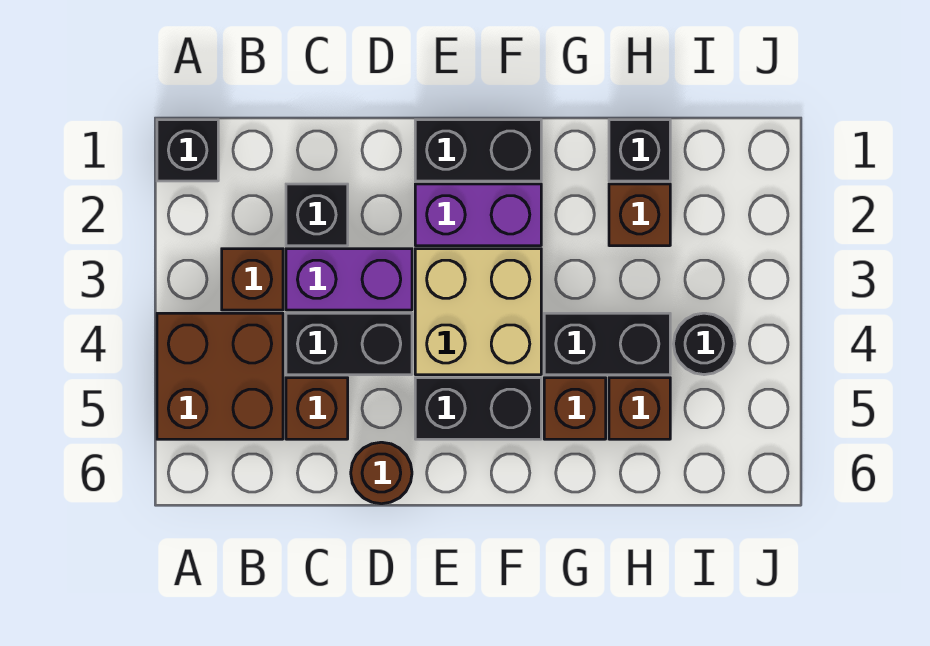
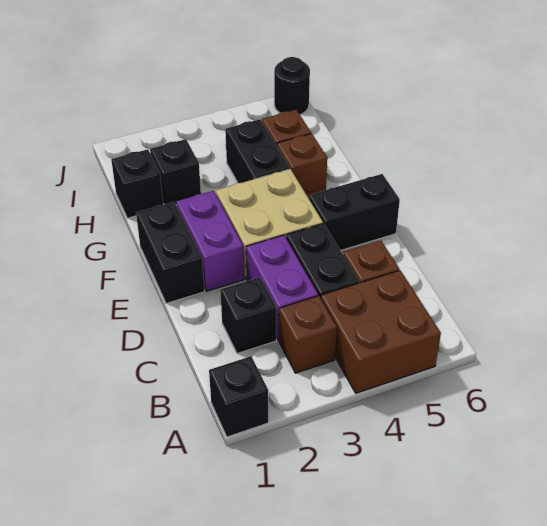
brown 1x1 round brick [351,442,412,504] -> none
black 1x2 brick [415,378,541,439] -> black 1x2 brick turned to [309,174,400,250]
brown 1x1 brick [609,184,670,246] -> black 1x1 brick [150,139,201,204]
black 1x1 round brick [674,313,735,375] -> black 1x1 round brick moved to [274,57,310,114]

